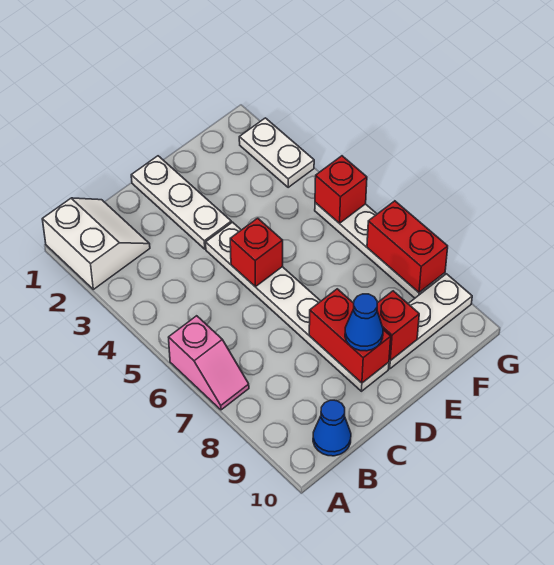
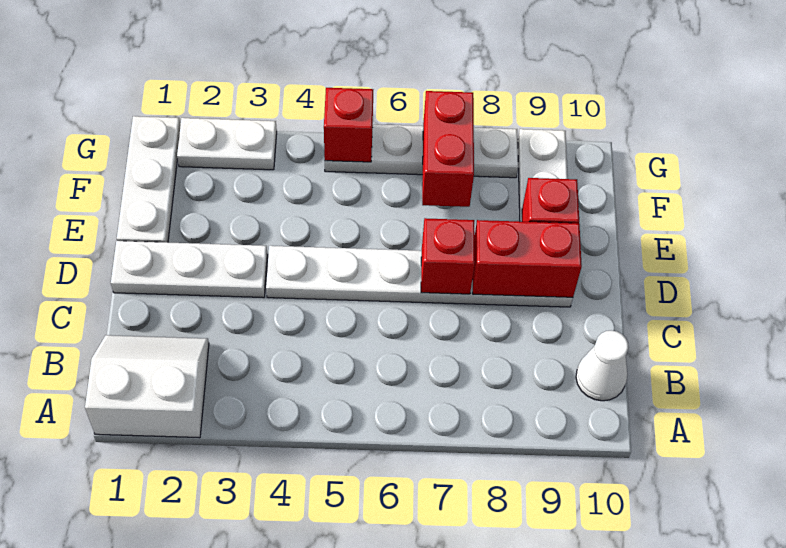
pink 1x2 slope [169,316,249,410] -> none
blue 1x1 cone [313,400,351,456] -> white 1x1 cone [576,330,629,401]
red 1x1 brick [230,218,283,287] -> red 1x1 brick moved to [421,218,475,294]
blue 1x1 cone [345,294,383,351] -> none
none -> white 1x3 plate [117,116,180,242]
red 1x2 brick [367,201,448,292] -> red 1x2 brick turned to [422,91,474,207]

